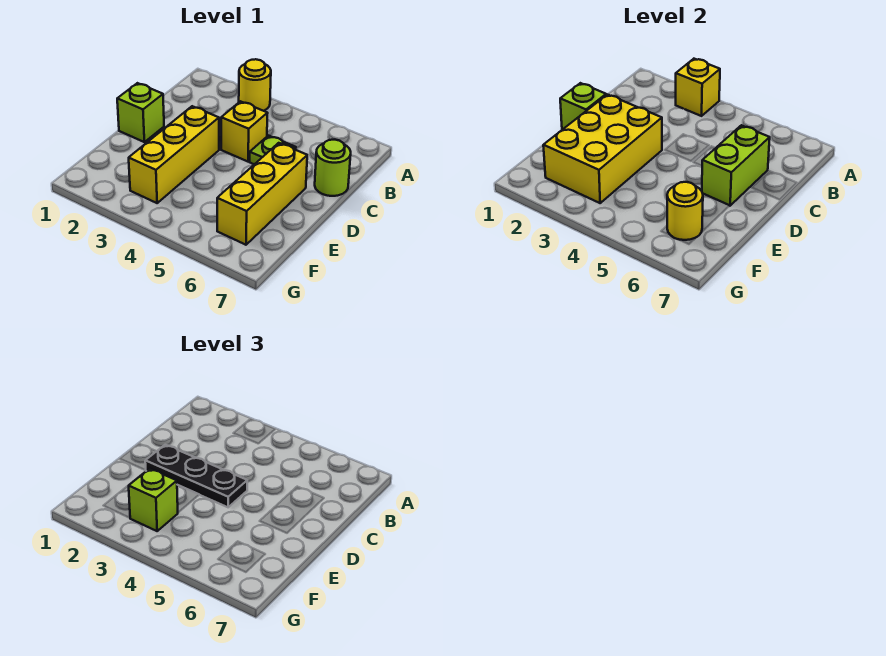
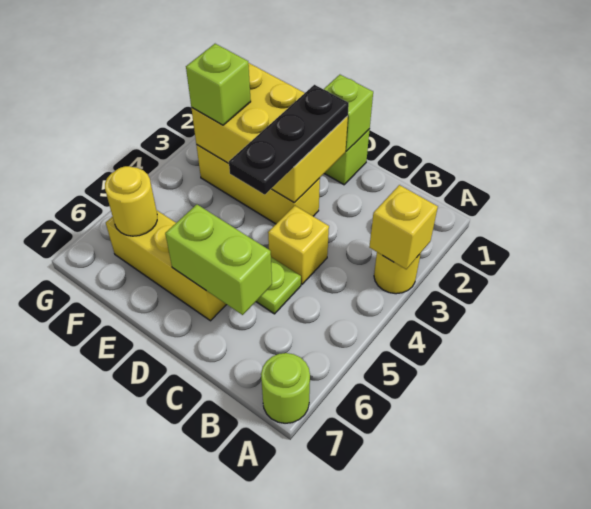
lime 1x1 round brick [315,140,351,196] -> lime 1x1 round brick moved to [261,353,310,423]

